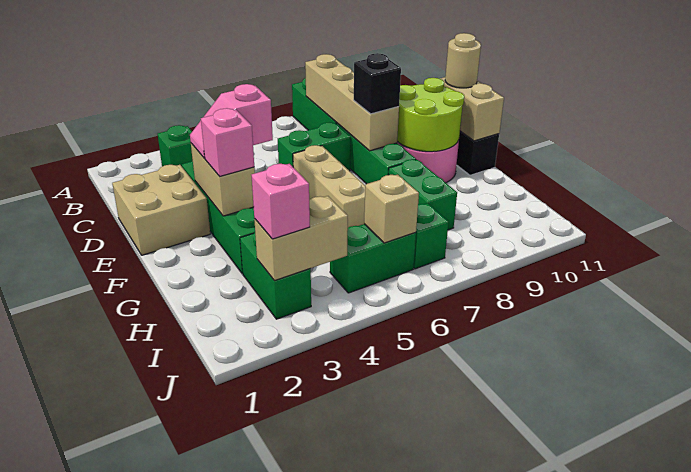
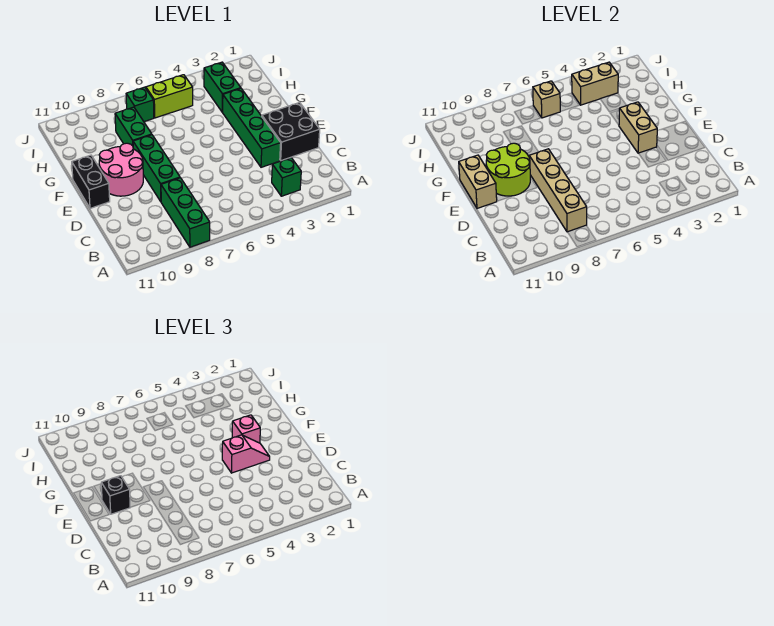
tan 2x2 brick [112,165,210,255] -> black 2x2 brick [262,103,320,161]
green 1x2 brick [278,123,351,171] -> none
tan 1x3 brick [293,145,365,227] -> none
black 1x1 brick [354,53,401,114] -> black 1x1 brick moved to [101,476,130,514]
tan 1x1 round brick [445,33,481,88] -> none
pink 1x1 brick [251,164,310,239] -> none
green 1x2 brick [330,224,416,293] -> lime 1x2 brick [146,75,193,118]

